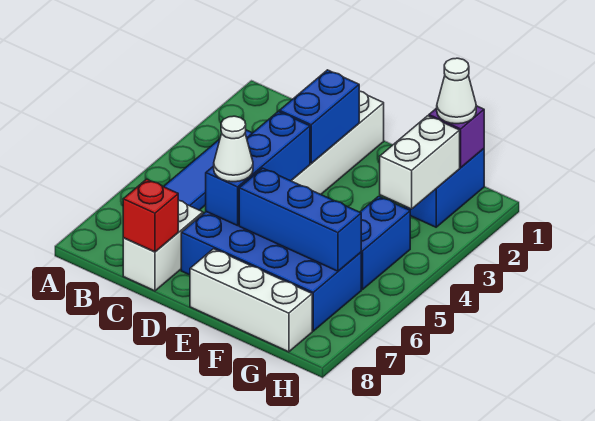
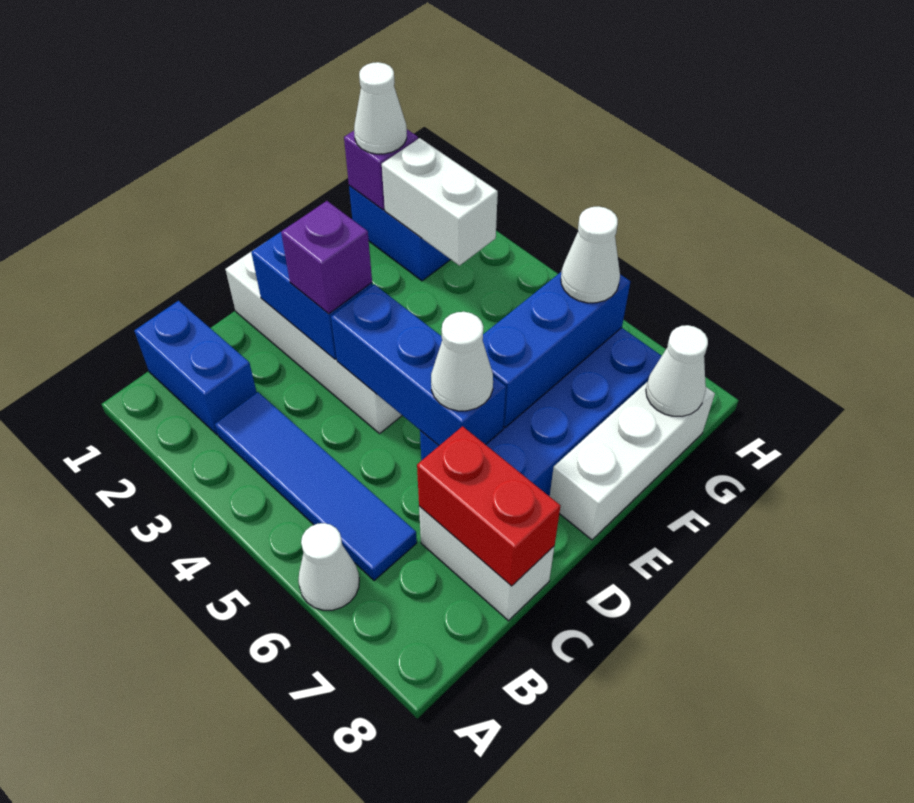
none -> white 1x1 cone [298,523,359,610]
red 1x1 brick [123,179,178,252] -> red 1x2 brick [417,426,560,586]
none -> purple 1x1 brick [281,201,372,314]
blue 1x2 brick [360,196,410,290] -> blue 1x2 brick moved to [134,301,257,435]
none -> white 1x1 cone [561,206,620,303]
none -> white 1x1 cone [646,325,708,416]

